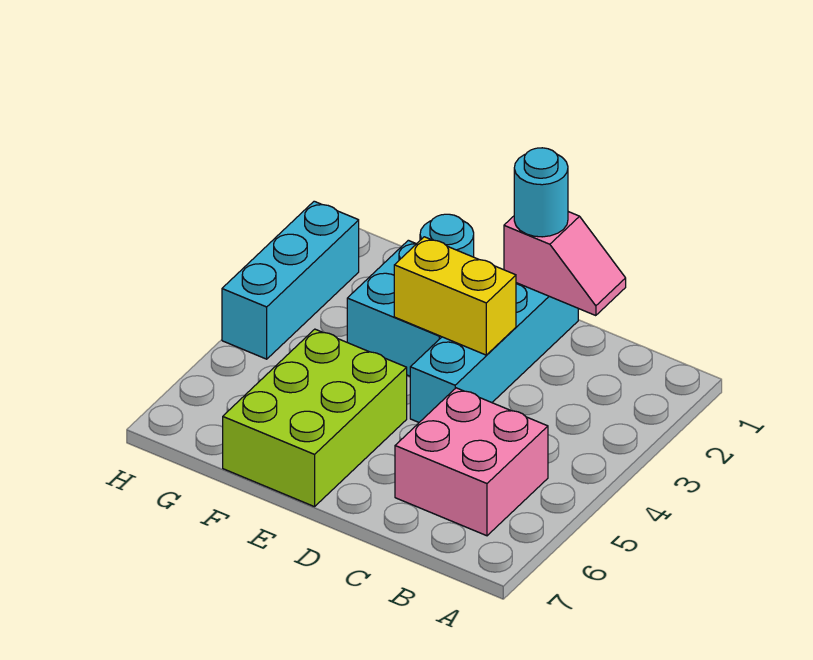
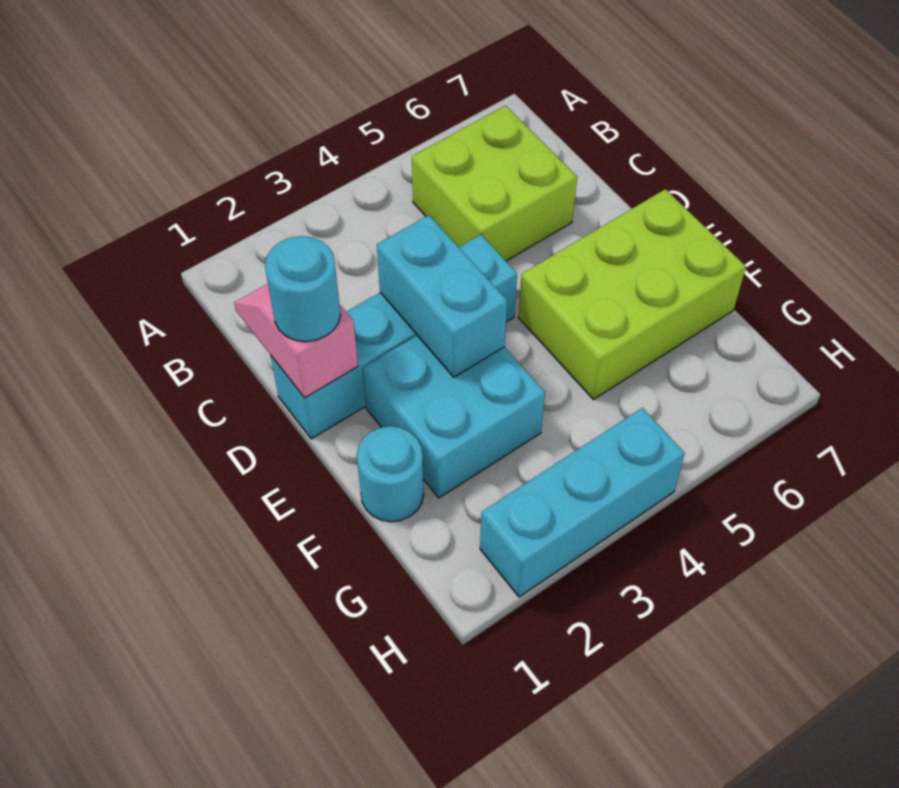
pink 2x2 brick [395,388,548,536] -> lime 2x2 brick [412,106,577,261]
yellow 1x2 brick [394,237,516,355] -> cyan 1x2 brick [377,215,507,377]

